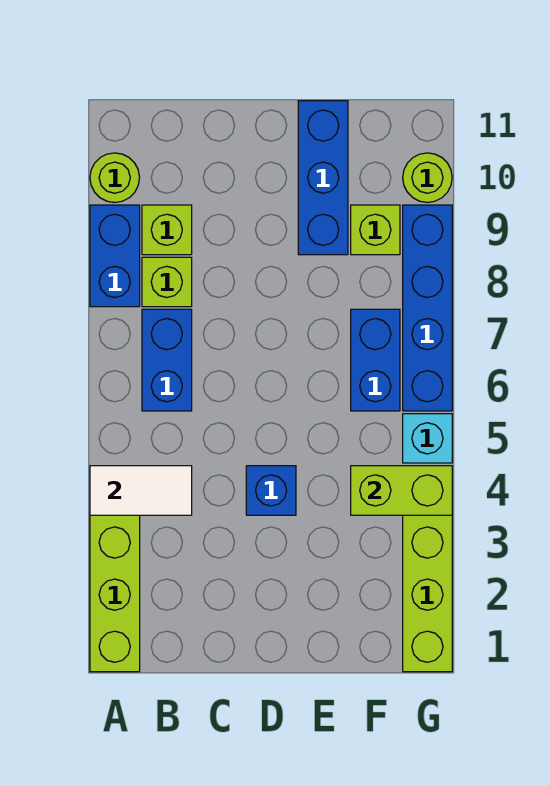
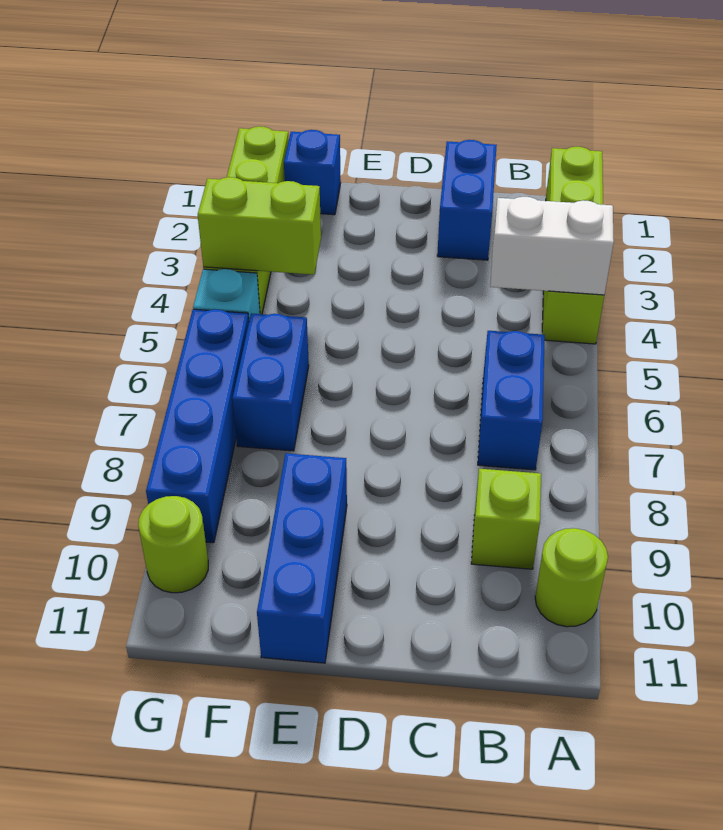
white 1x2 tile [90,466,192,515] -> white 1x2 brick [490,197,614,295]
blue 1x2 brick [90,205,140,307] -> blue 1x2 brick moved to [437,140,497,260]
lime 1x1 brick [142,257,192,307] -> none
blue 1x1 brick [246,466,296,515] -> blue 1x1 brick moved to [284,130,341,215]
lime 1x1 brick [351,205,400,255] -> none

